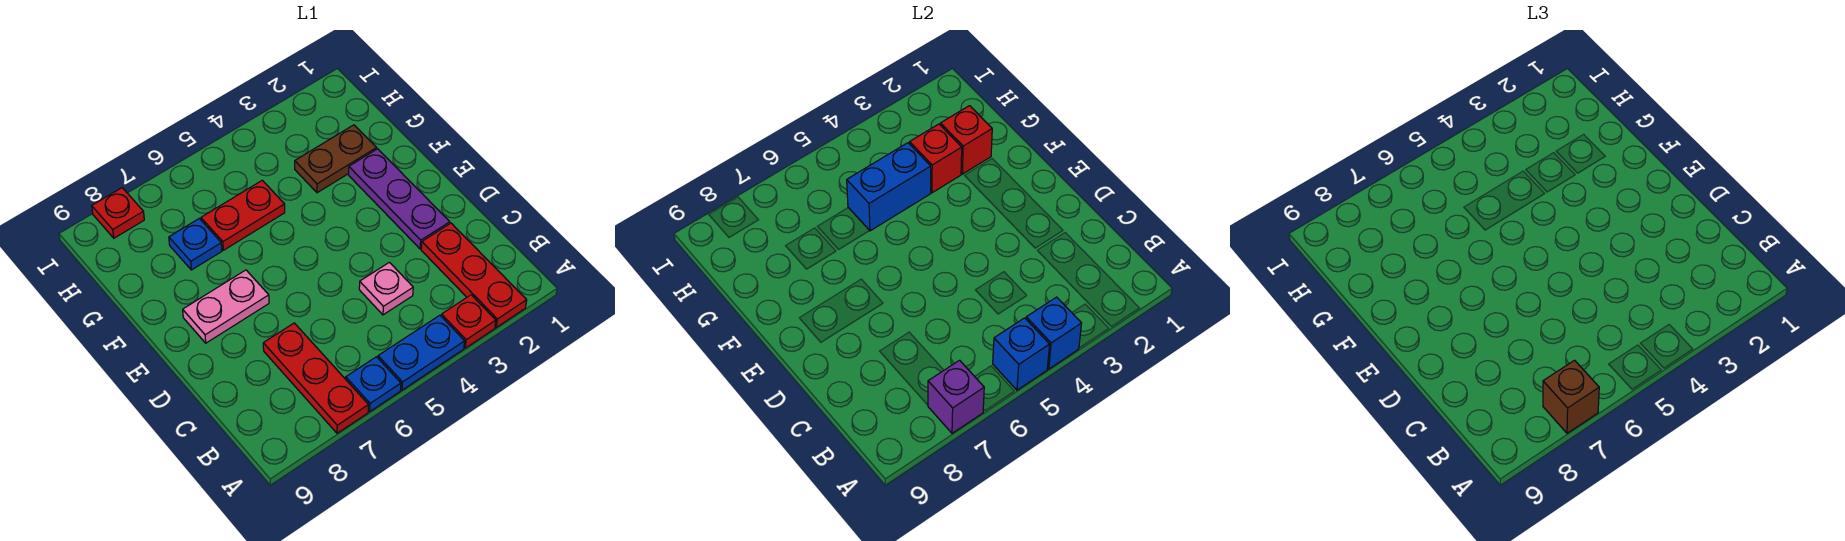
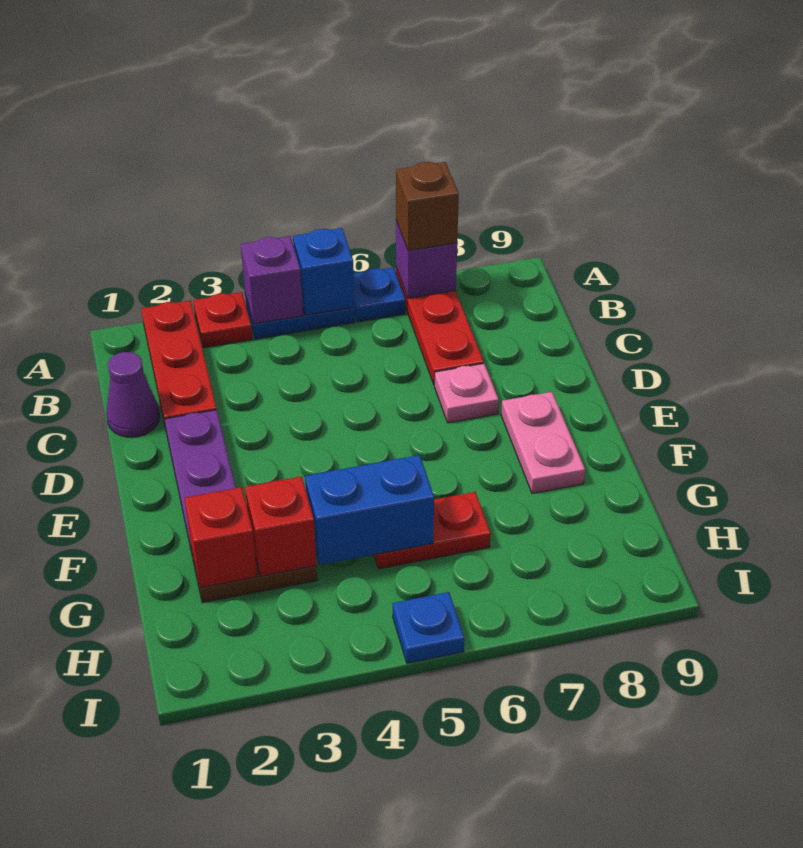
blue 1x1 brick [1026,297,1082,369] -> purple 1x1 brick [241,236,303,324]
none -> purple 1x1 cone [106,352,160,437]
pink 1x1 plate [359,262,413,315] -> pink 1x1 plate moved to [434,364,499,423]
pink 1x2 plate [183,270,269,343] -> pink 1x2 plate turned to [501,392,585,494]
blue 1x1 plate [169,219,222,270] -> blue 1x1 plate moved to [393,592,464,663]
red 1x1 plate [92,188,144,238] -> none

